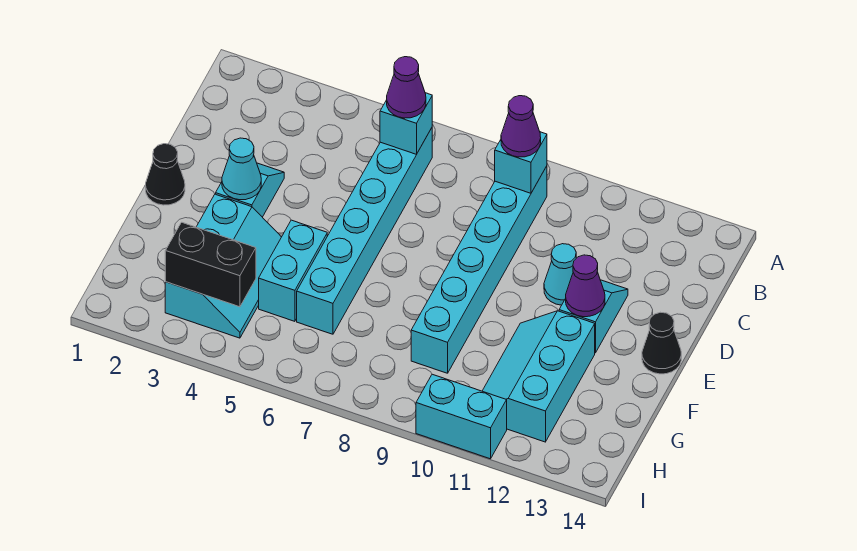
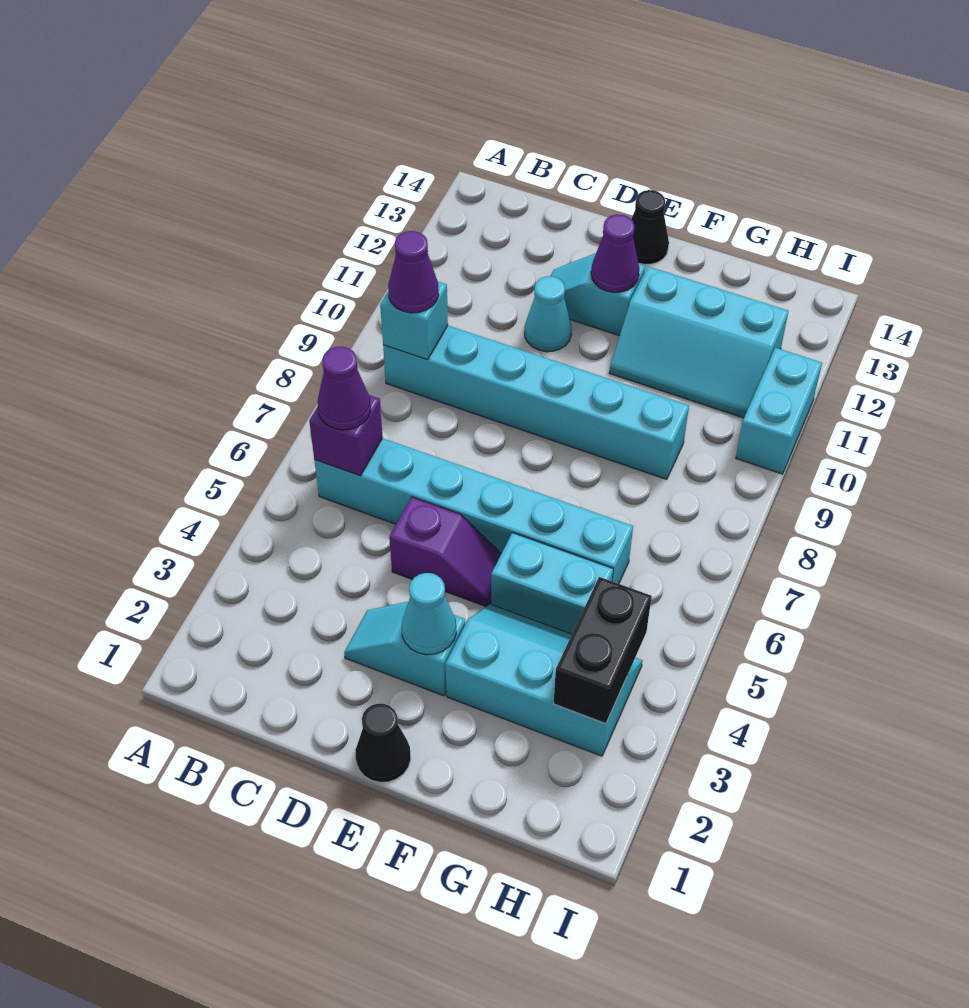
cyan 1x1 brick [380,93,432,154] -> purple 1x1 brick [309,395,383,476]
none -> purple 1x2 slope [389,497,501,607]

